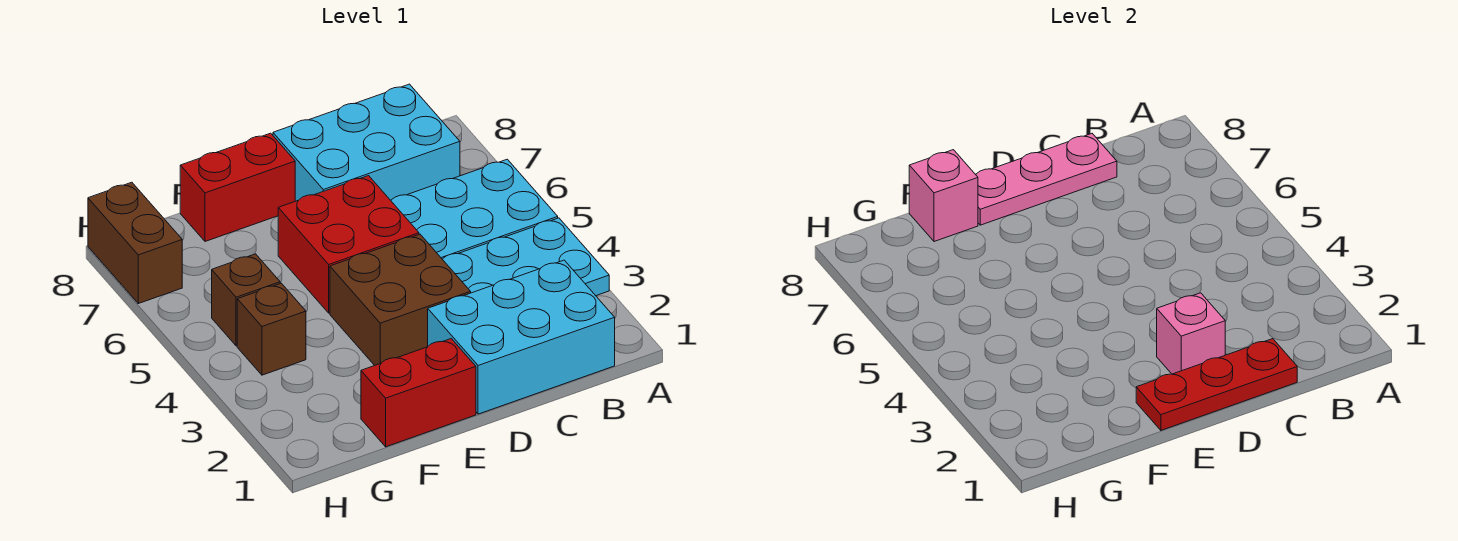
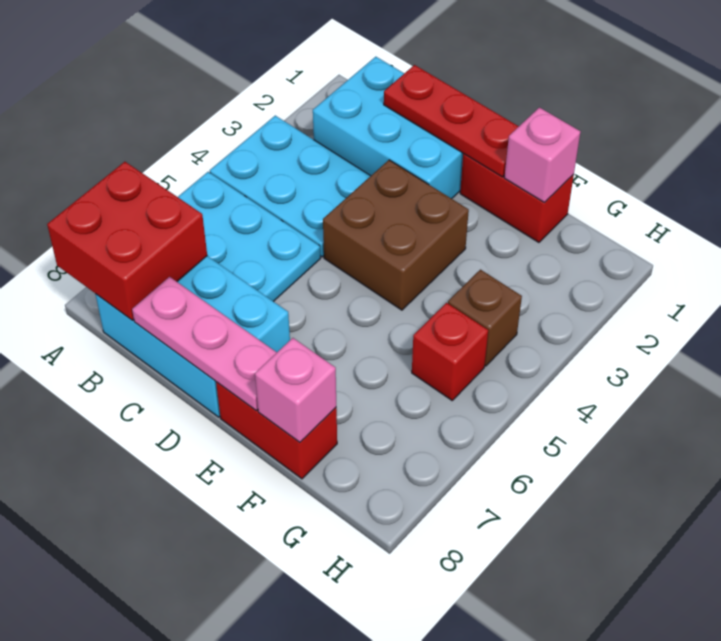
pink 1x1 brick [1157,293,1225,374] -> pink 1x1 brick moved to [504,108,580,202]
red 2x2 brick [278,176,419,313] -> red 2x2 brick moved to [47,162,207,320]
brown 1x1 brick [212,254,280,346] -> red 1x1 brick [412,303,488,400]
brown 1x2 brick [88,182,182,304] -> none

